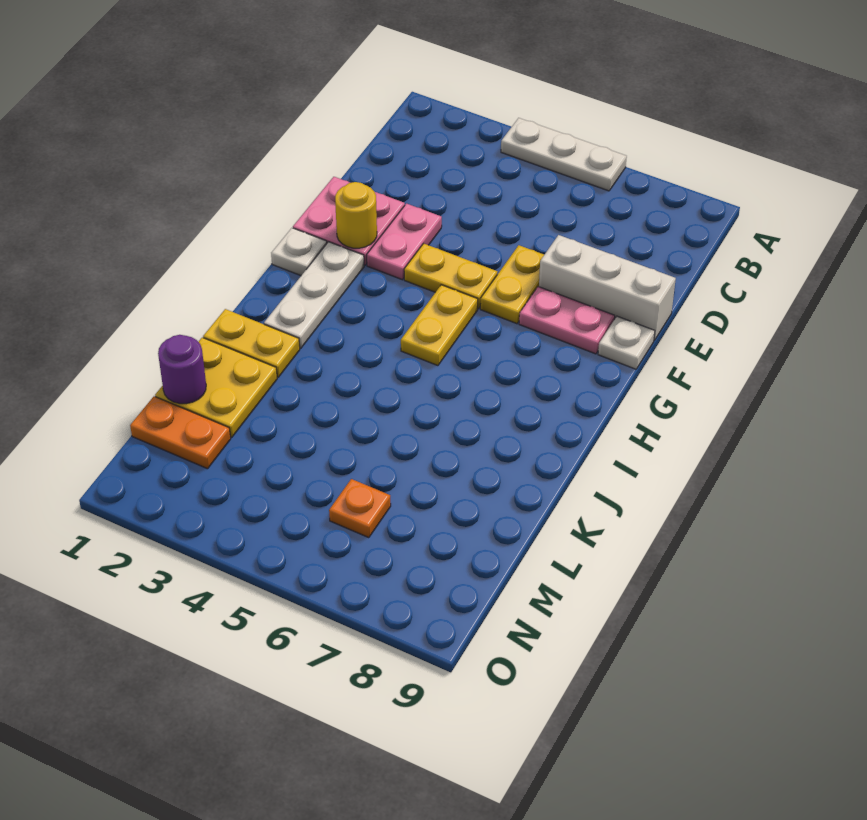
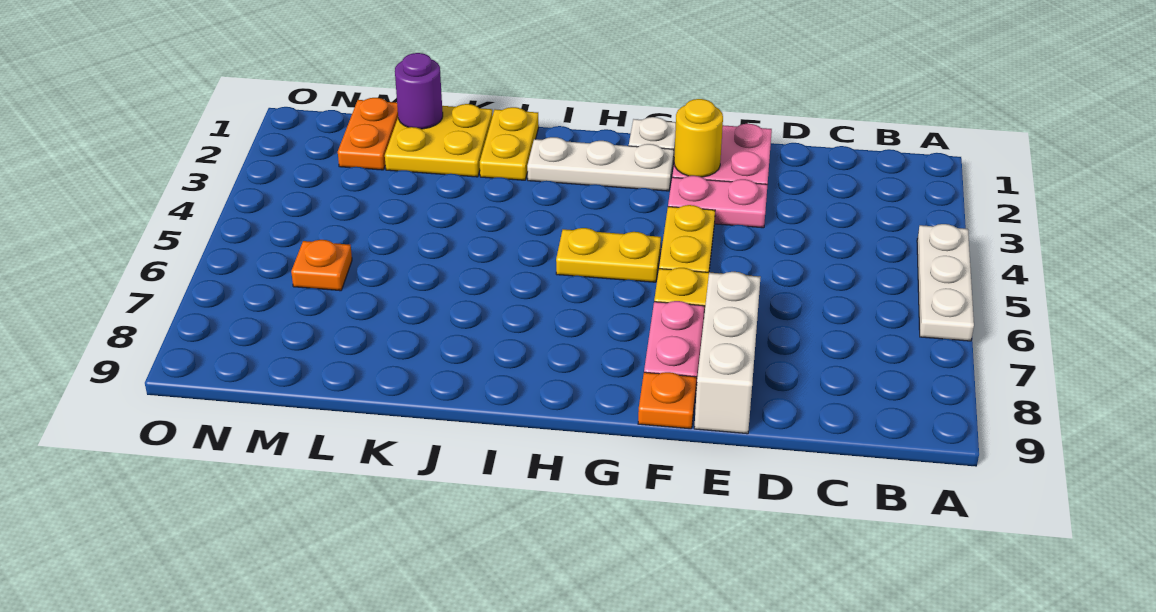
white 1x1 plate [598,316,655,369] -> orange 1x1 plate [638,372,697,429]

